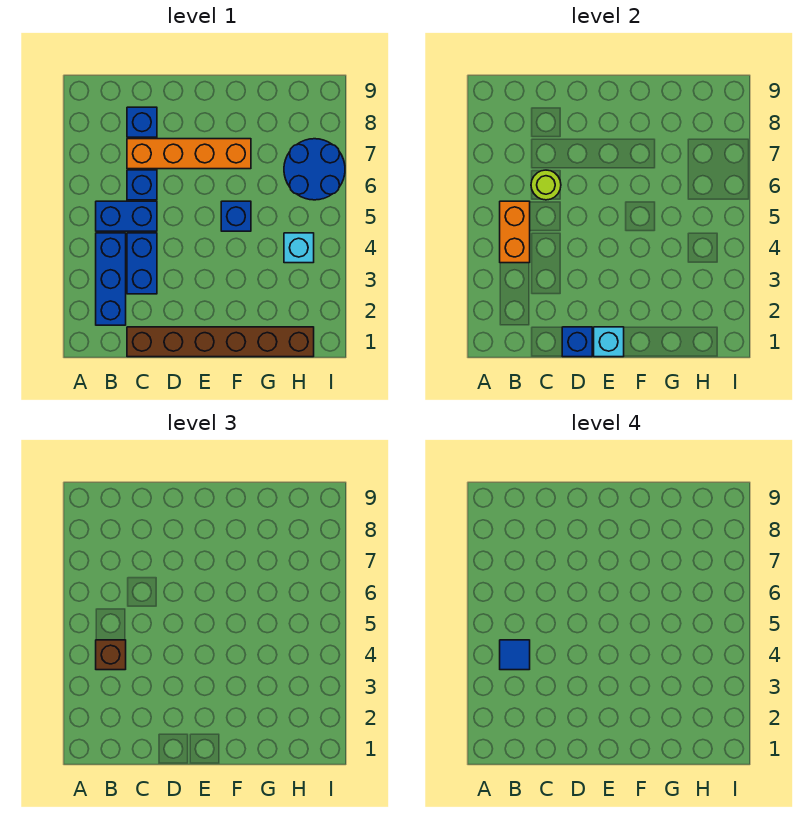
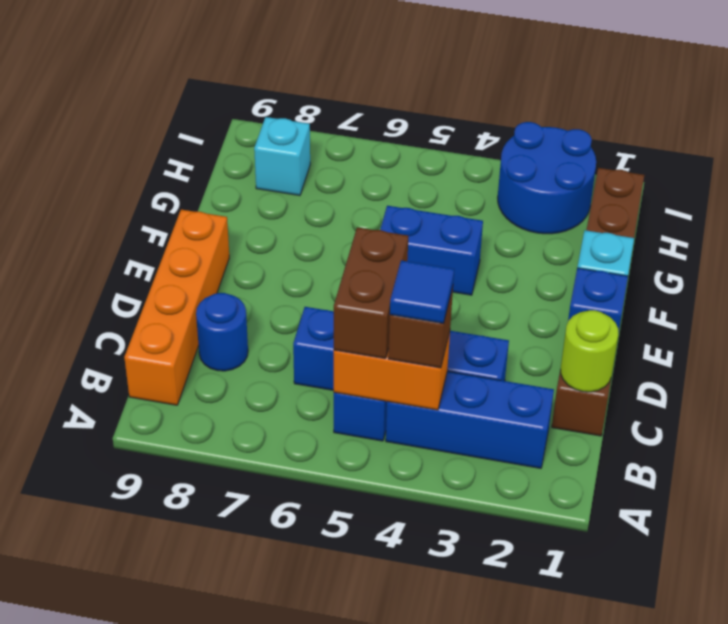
none -> brown 1x2 brick [334,227,408,359]
lime 1x1 round brick [531,170,561,200] -> lime 1x1 round brick moved to [561,310,618,392]
orange 1x4 brick [127,139,251,169] -> orange 1x4 brick moved to [124,210,229,405]
blue 1x1 brick [127,107,157,137] -> blue 1x1 round brick [196,293,248,371]
blue 1x1 brick [221,201,251,231] -> blue 1x2 brick [380,206,483,295]
cyan 1x1 brick [284,233,314,263] -> cyan 1x1 brick moved to [254,117,310,196]
blue 2x2 round brick [284,139,345,200] -> blue 2x2 round brick moved to [498,122,596,234]

